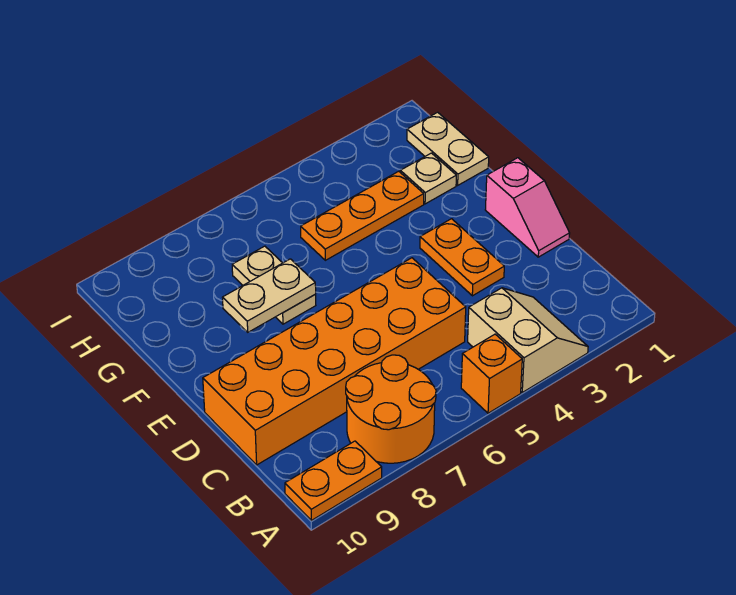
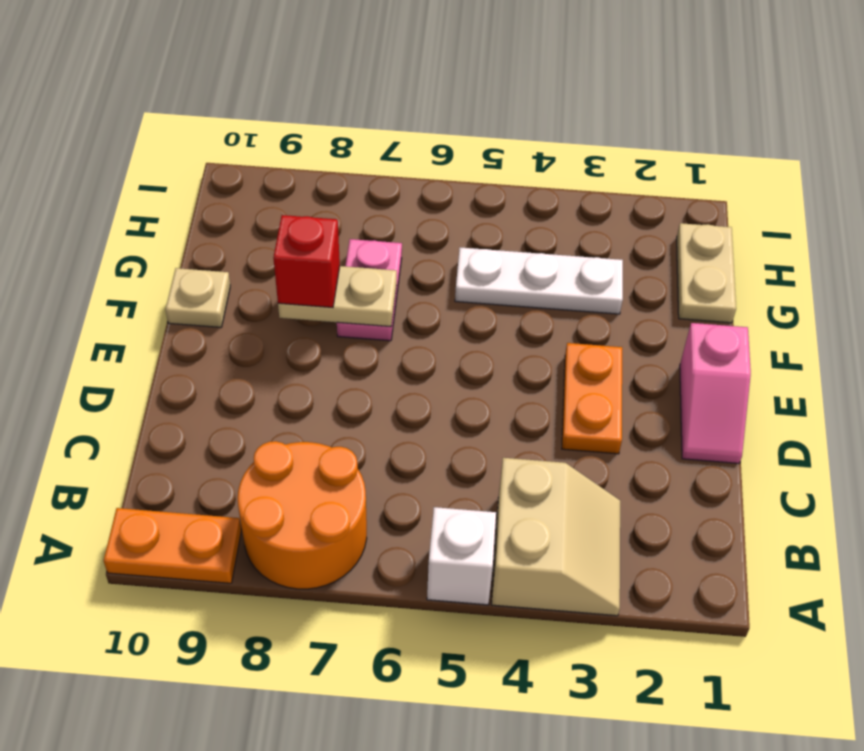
orange 1x1 brick [461,334,522,413] -> white 1x1 brick [427,507,496,605]
orange 2x6 brick [203,258,466,465] -> none
tan 1x2 plate [232,246,316,324] -> pink 1x2 plate [337,239,402,341]
none -> red 1x1 brick [273,215,340,307]
tan 1x1 plate [400,153,456,204] -> tan 1x1 plate moved to [165,268,230,327]
orange 1x3 plate [301,171,424,260] -> white 1x3 plate [455,247,623,314]

